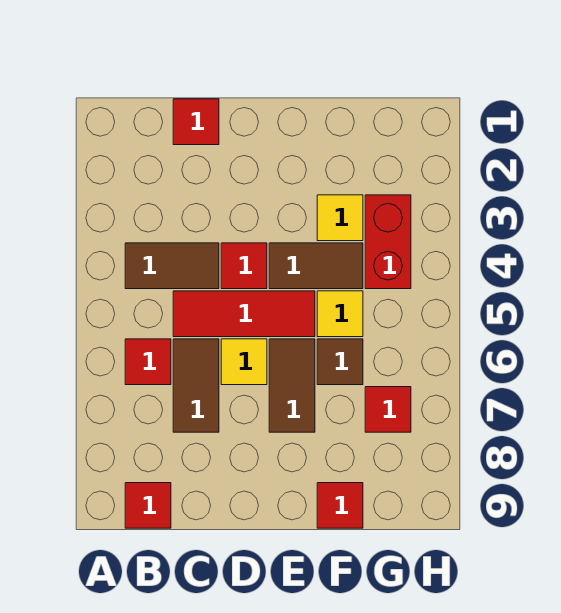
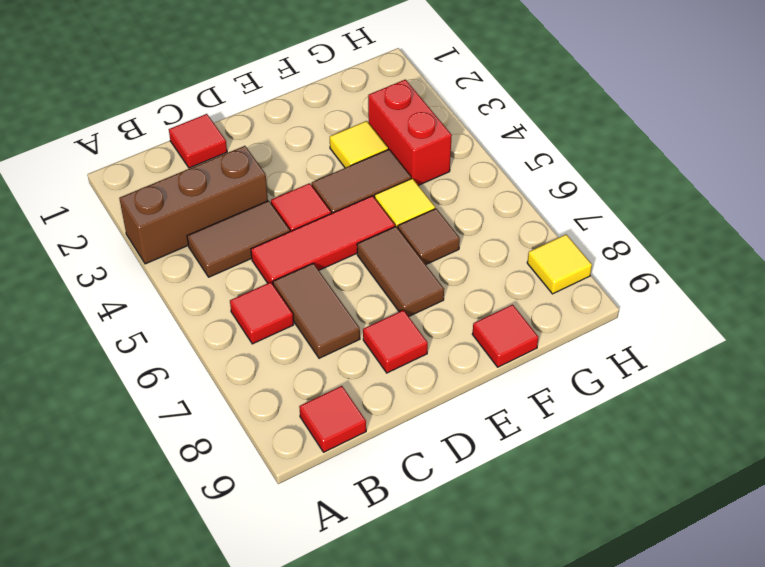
none -> brown 1x3 brick [119,146,268,264]
yellow 1x1 tile [221,339,267,385] -> yellow 1x1 tile moved to [527,235,592,294]
red 1x1 tile [365,387,411,432] -> red 1x1 tile moved to [363,310,428,373]

